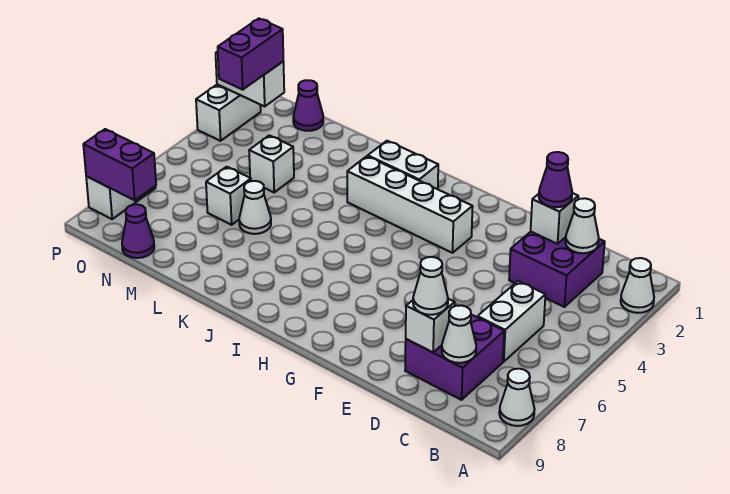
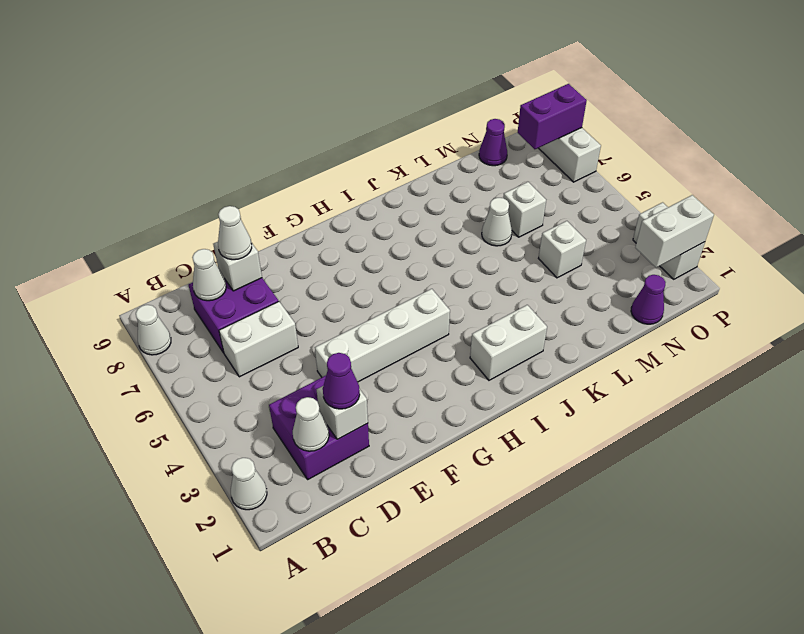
white 1x2 brick [477,281,546,362] -> white 1x2 brick turned to [219,302,298,377]
white 1x4 brick [347,156,473,253] -> white 1x4 brick moved to [315,289,450,382]
purple 1x2 brick [218,19,283,90] -> none

